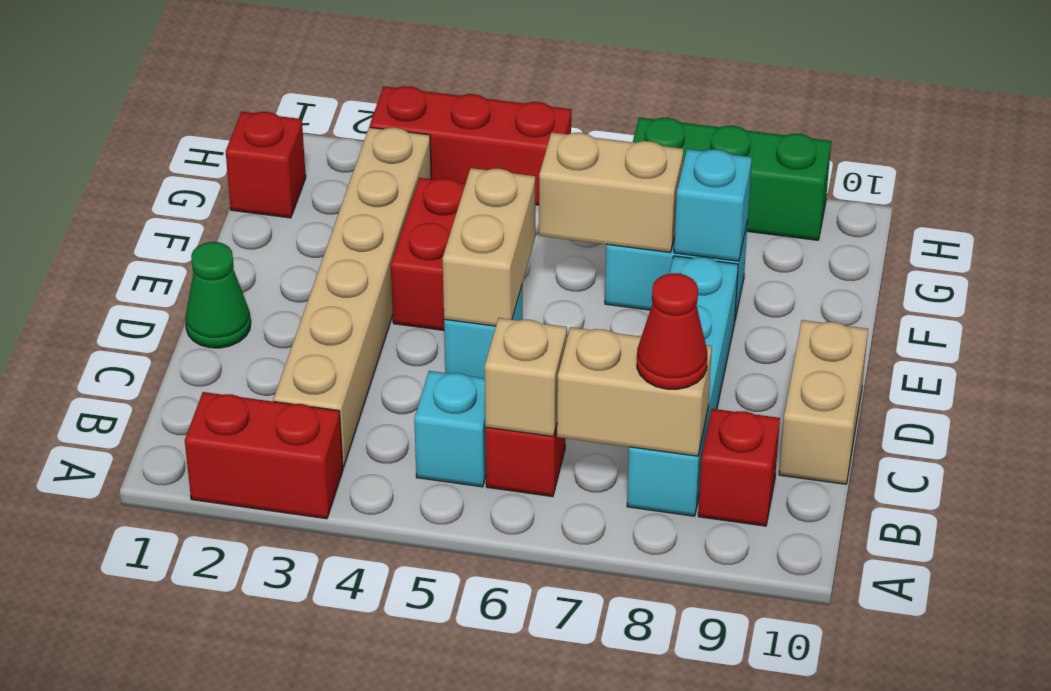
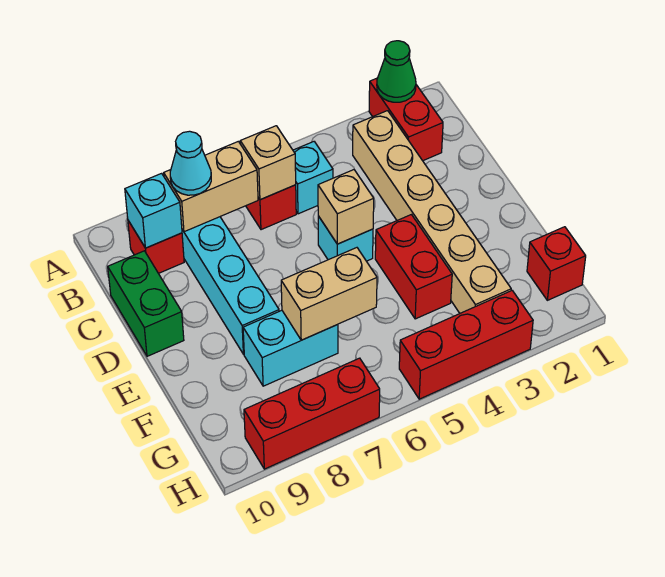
red 1x2 brick [185,392,343,519] -> red 1x2 brick turned to [369,78,443,161]
red 1x1 cone [637,273,707,389] -> cyan 1x1 cone [170,131,211,195]
tan 1x2 brick [779,320,868,484] -> green 1x2 brick [108,251,184,356]
green 1x1 cone [185,242,251,348] -> green 1x1 cone moved to [377,41,416,102]
tan 1x2 brick [443,168,535,326] -> tan 1x1 brick [318,170,374,244]
cyan 1x1 brick [674,149,752,261] -> cyan 1x1 brick moved to [125,173,182,248]
green 1x3 brick [633,117,831,240] -> red 1x3 brick [244,358,380,469]

